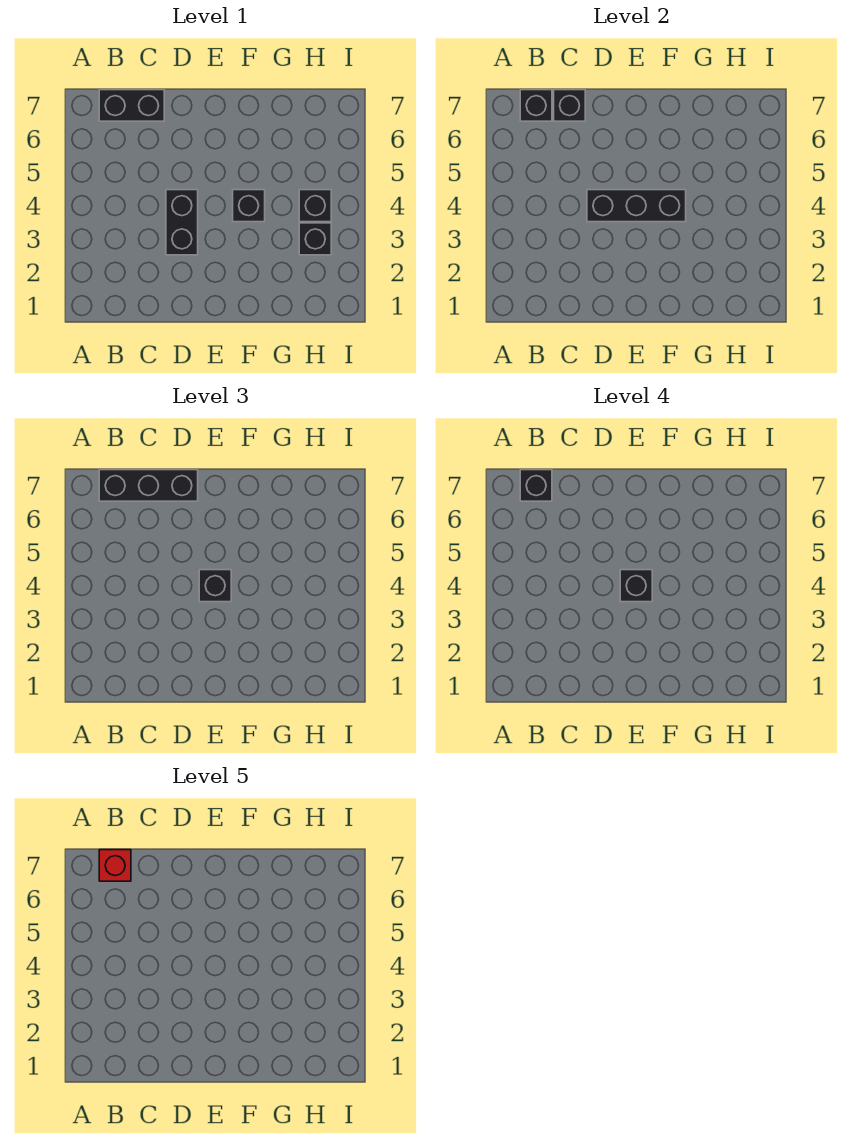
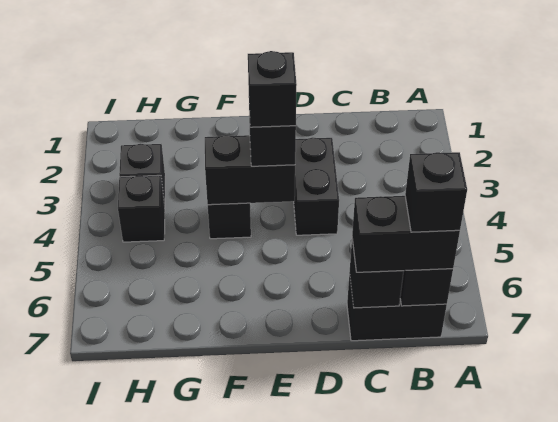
black 1x3 brick [99,470,198,501] -> black 1x2 brick [352,196,460,272]
red 1x1 brick [99,850,131,881] -> none
black 1x3 brick [587,190,686,222] -> black 1x2 brick [205,135,295,205]

